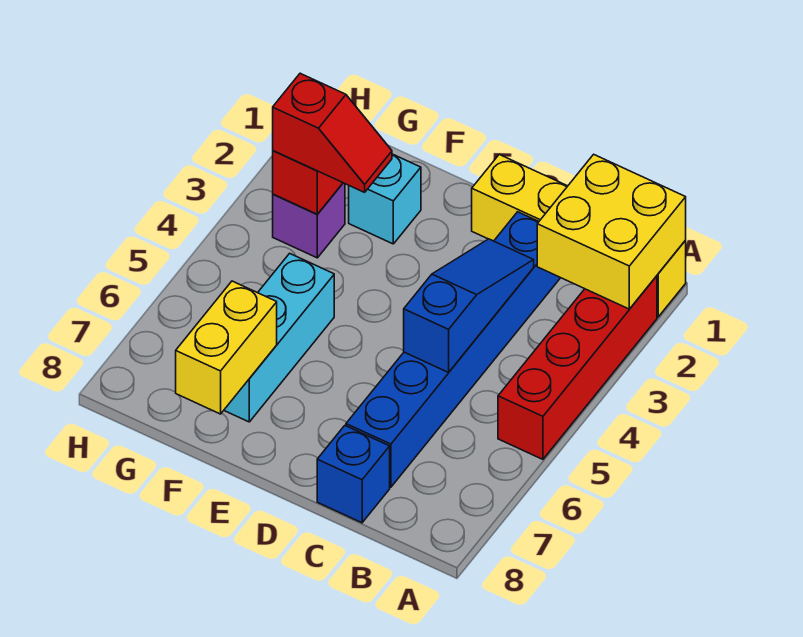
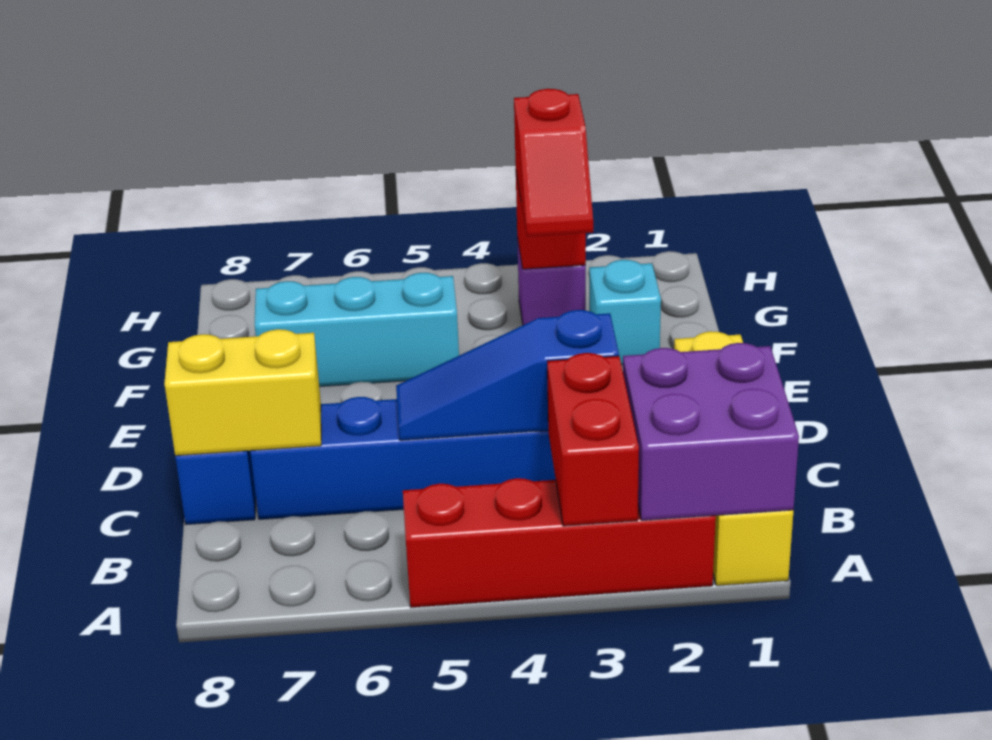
yellow 2x2 brick [537,154,686,309] -> purple 2x2 brick [623,343,799,520]
none -> red 1x2 brick [547,353,639,526]
blue 1x3 slope [404,239,534,372] -> blue 1x3 slope turned to [396,310,619,440]
yellow 1x2 brick [176,281,277,414] -> yellow 1x2 brick moved to [164,329,321,456]

